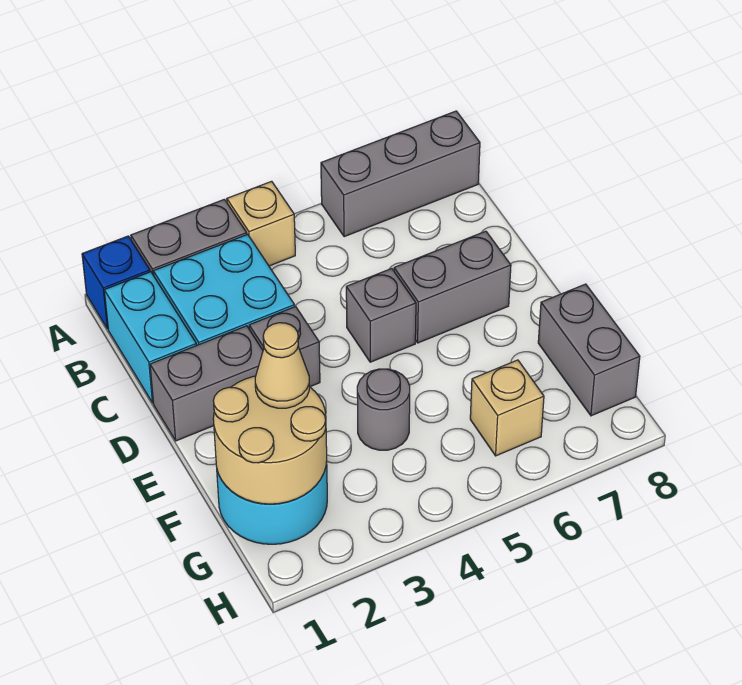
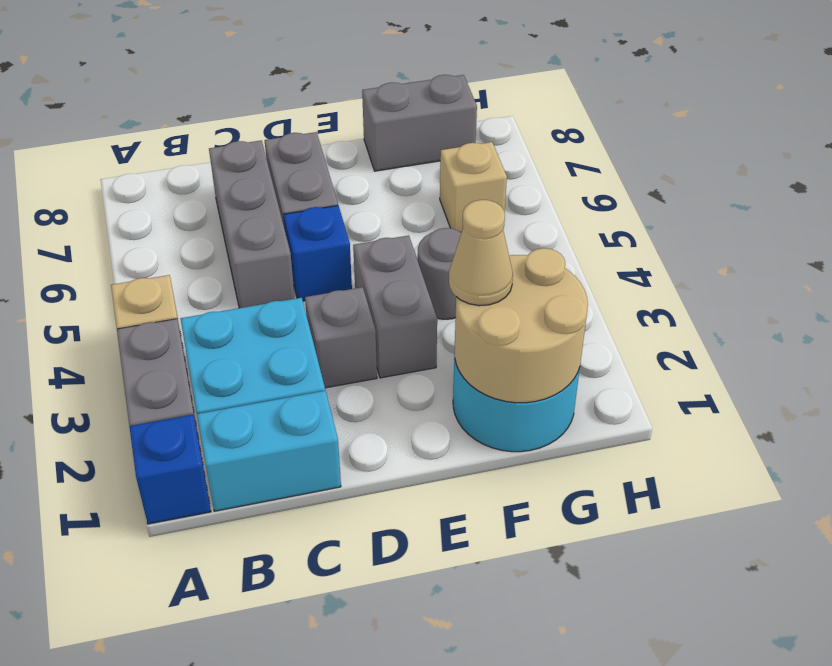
grey 1x3 brick [321,111,480,237] -> grey 1x3 brick moved to [209,140,295,308]
grey 1x2 brick [150,326,263,441] -> grey 1x2 brick moved to [353,235,437,378]
grey 1x1 brick [346,269,416,362] -> blue 1x1 brick [284,206,352,301]

